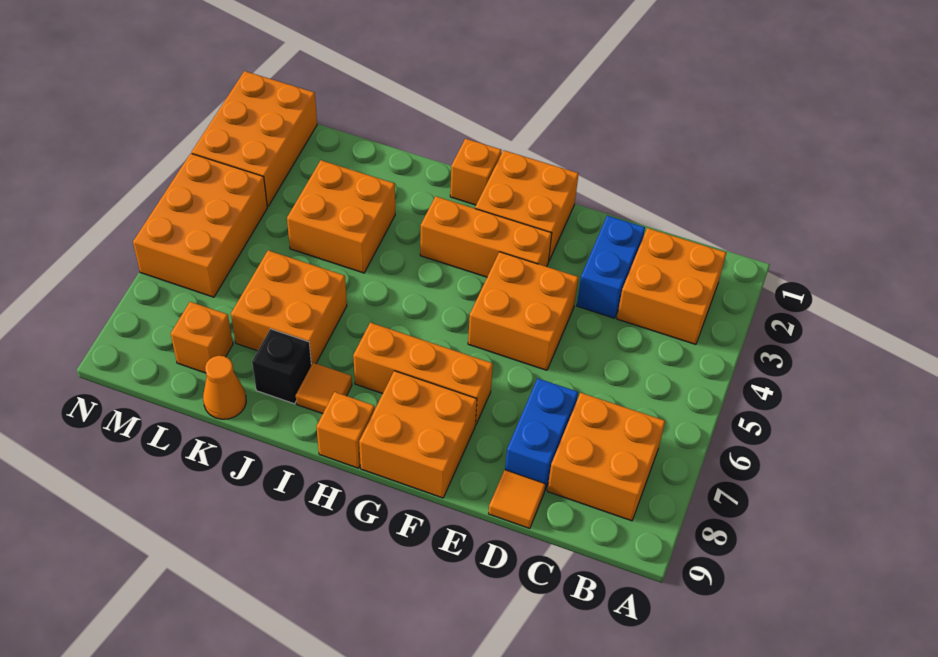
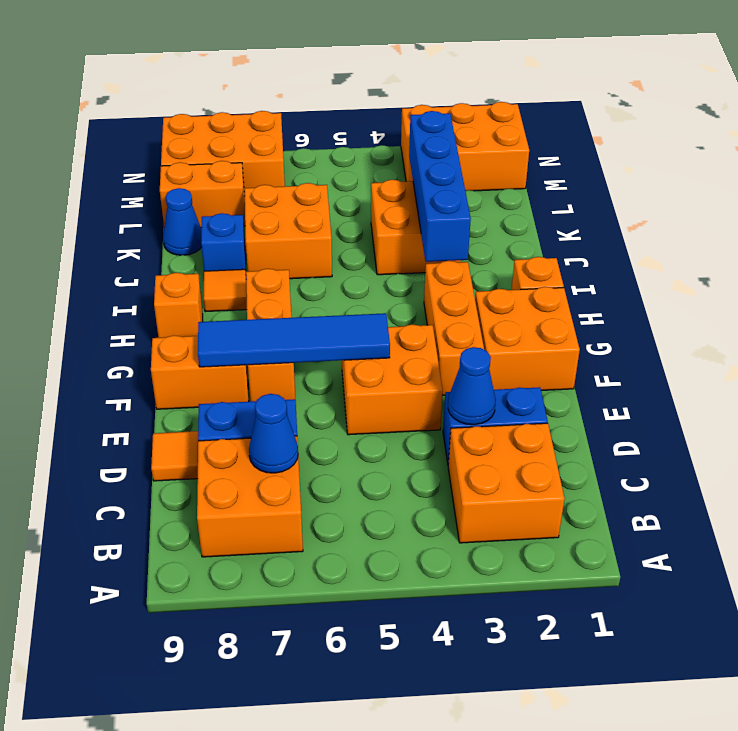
none -> blue 1x1 cone [249,394,298,473]
none -> blue 1x1 cone [448,347,496,425]
none -> blue 1x4 tile [198,313,390,367]
orange 2x2 brick [359,371,477,498] -> orange 1x2 brick [151,335,248,409]
none -> blue 1x4 brick [409,111,471,262]
black 1x1 brick [252,329,311,404] -> blue 1x1 brick [201,213,246,271]
orange 1x1 cone [203,356,246,419] -> blue 1x1 cone [163,188,202,255]
orange 1x1 brick [171,302,233,373] -> orange 1x2 brick [160,161,245,228]
orange 2x3 brick [133,153,267,297] -> orange 2x3 brick moved to [161,111,285,196]

